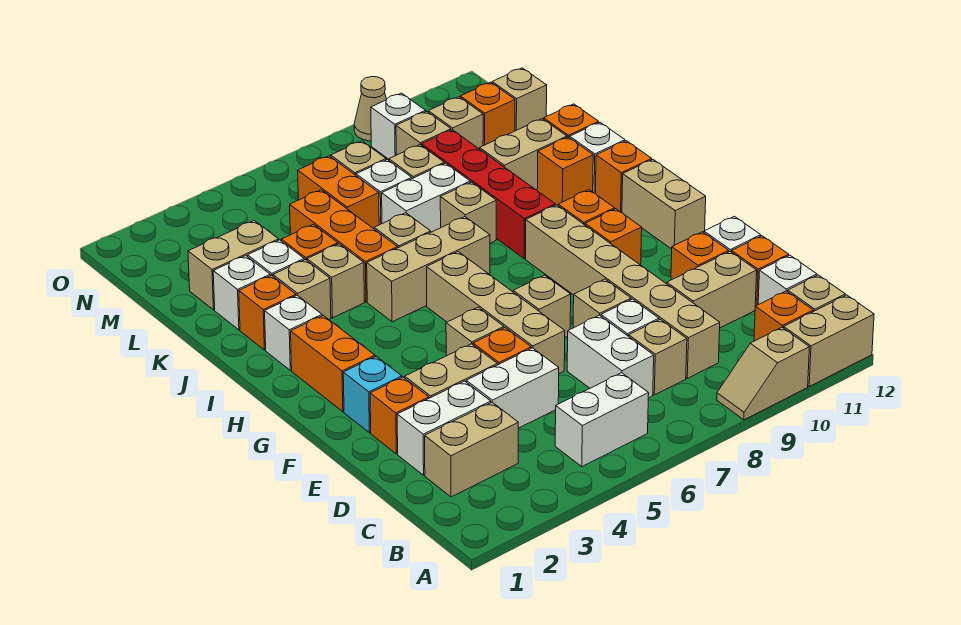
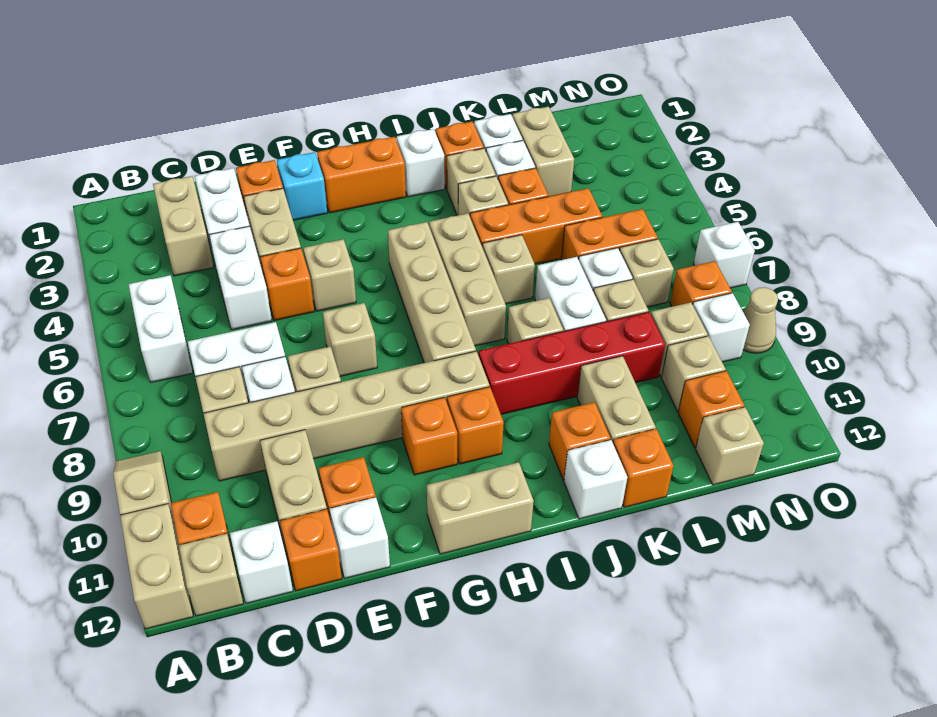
tan 1x4 brick [427,252,565,374] -> tan 1x4 brick turned to [388,222,476,363]
orange 1x1 brick [595,141,652,212] -> orange 1x1 brick moved to [670,261,732,307]
none -> white 1x1 brick [694,222,755,288]

